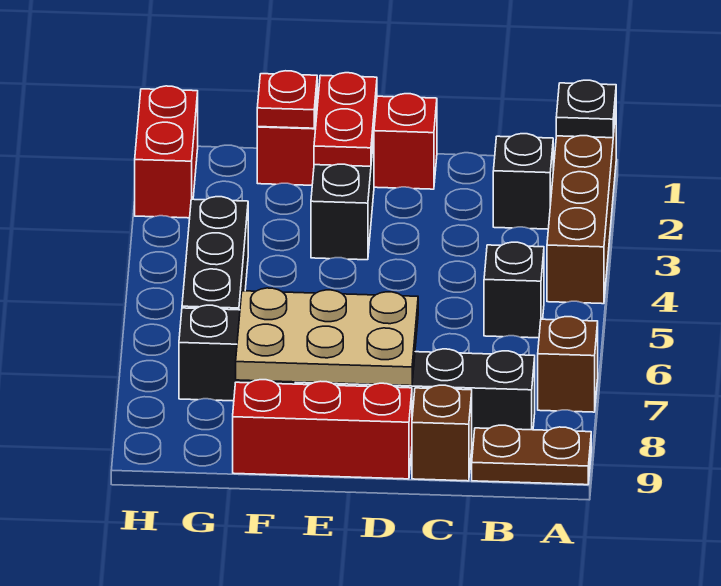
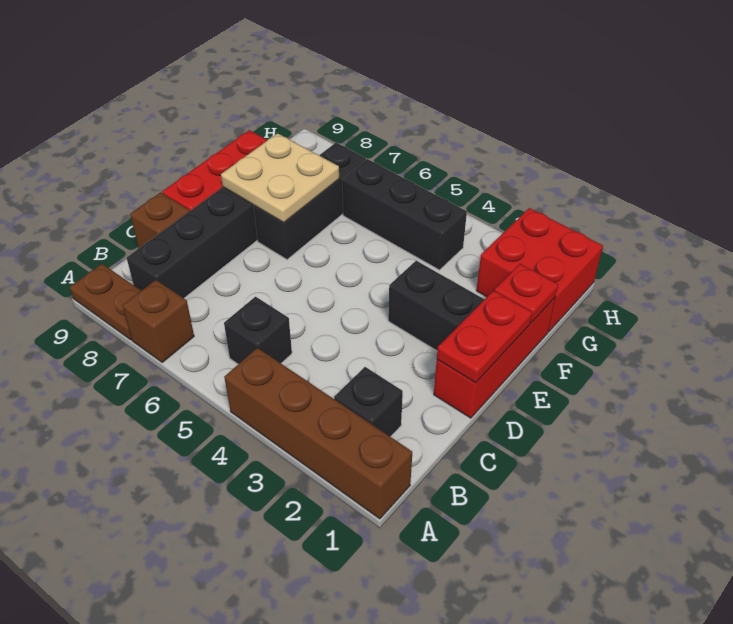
black 1x1 plate [556,80,616,138] -> none
brown 1x2 plate [472,425,591,485] -> brown 1x2 plate turned to [70,264,141,340]
tan 2x3 plate [236,288,418,386] -> tan 2x2 plate [221,133,339,223]
red 1x2 plate [314,73,377,166] -> red 1x2 plate turned to [437,291,532,383]
red 1x2 brick [135,86,198,218] -> red 2x2 brick [476,208,603,332]

